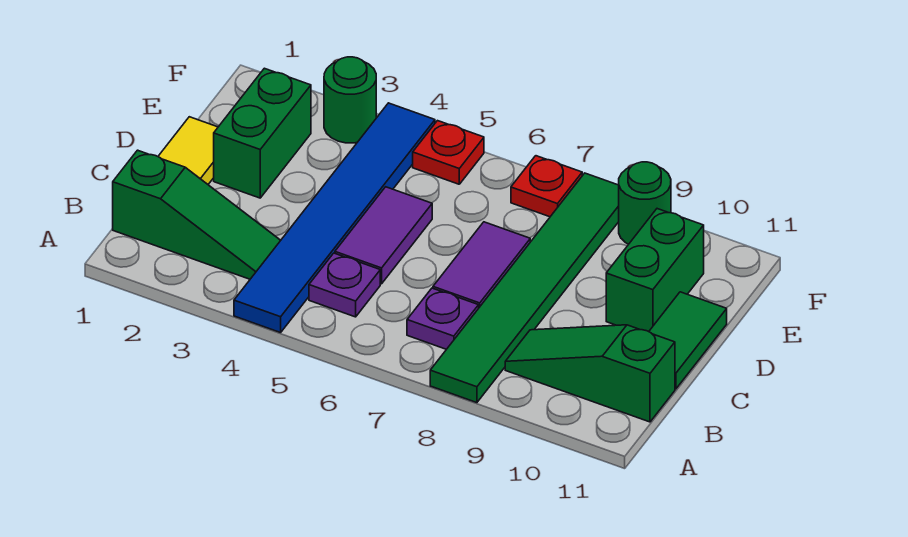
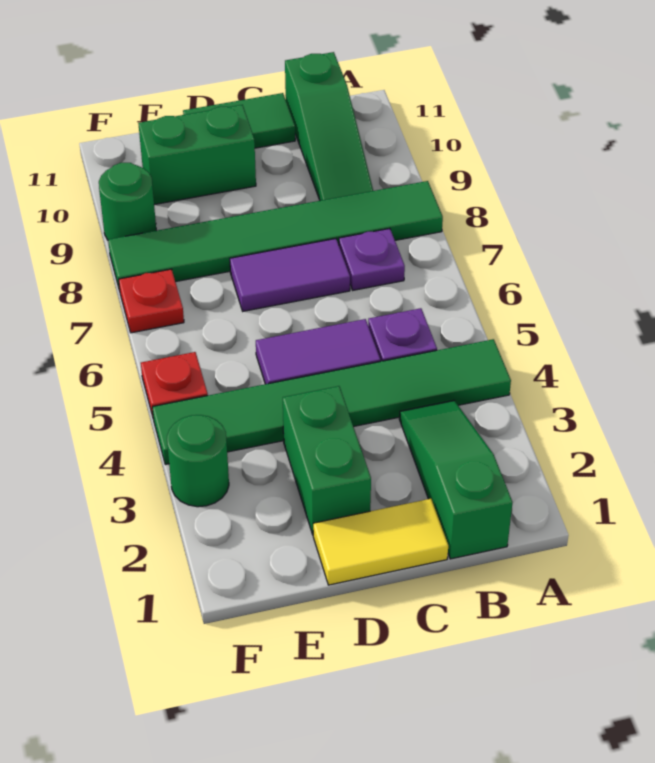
blue 1x6 tile [234,103,435,333] -> green 1x6 tile [152,339,511,465]
green 1x2 brick [214,68,311,198] -> green 1x2 brick turned to [283,386,371,534]

